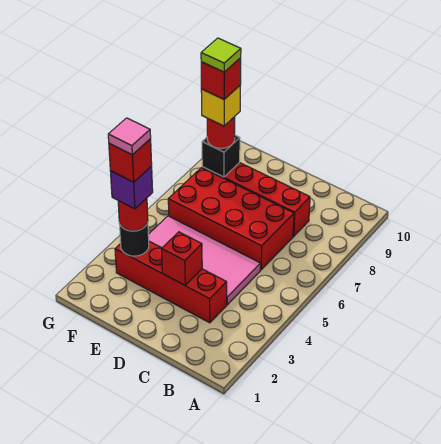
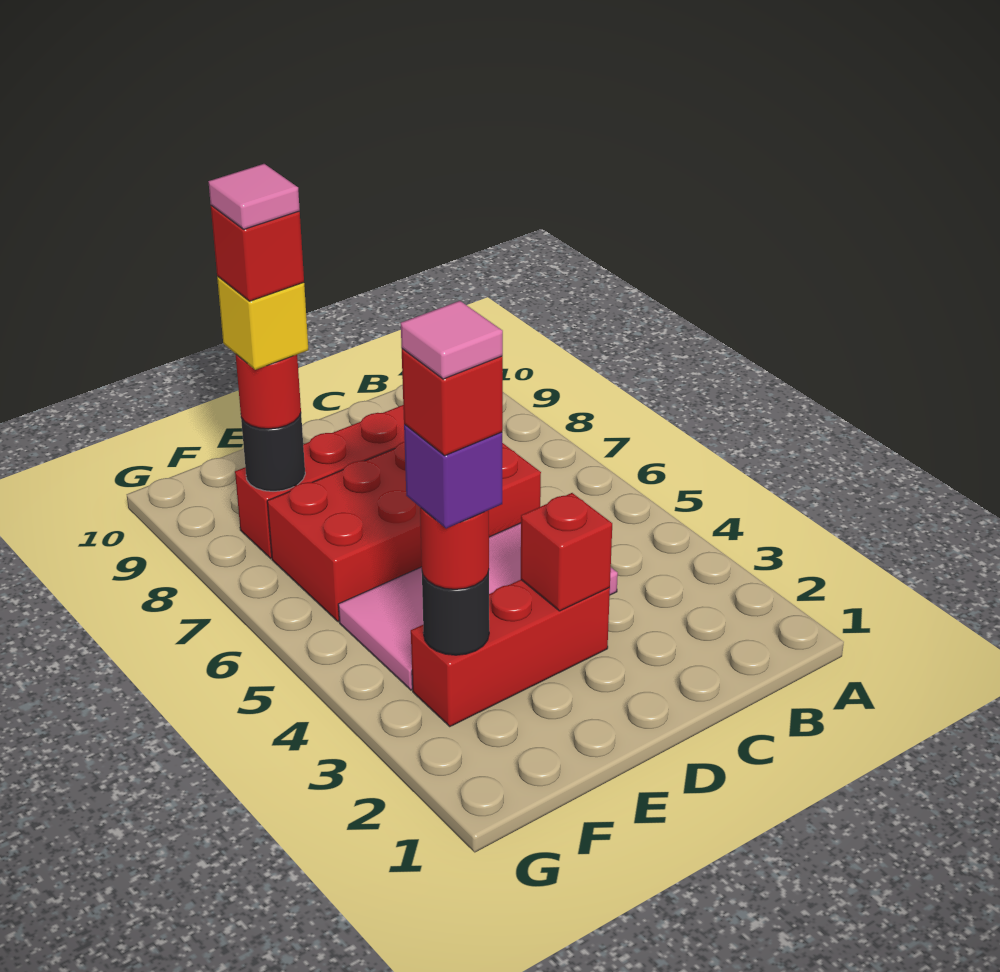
red 1x4 brick [115,241,227,323] -> red 1x3 brick [411,580,610,726]
black 1x1 brick [202,135,240,177] -> black 1x1 round brick [241,414,305,491]
lime 1x1 tile [201,38,241,72] -> pink 1x1 tile [208,164,300,229]

